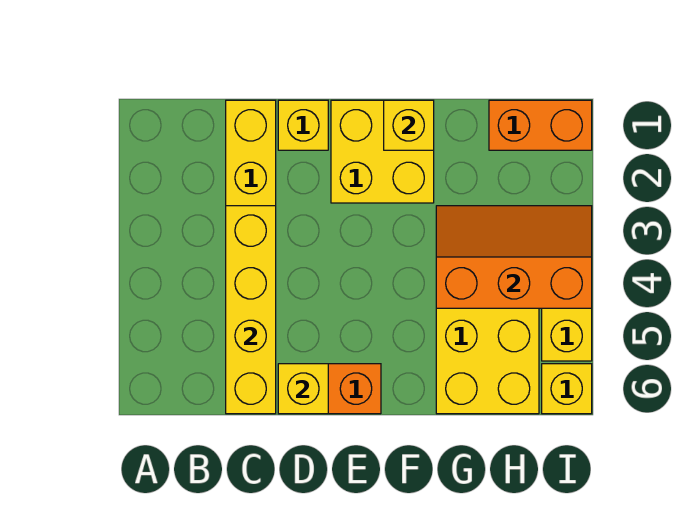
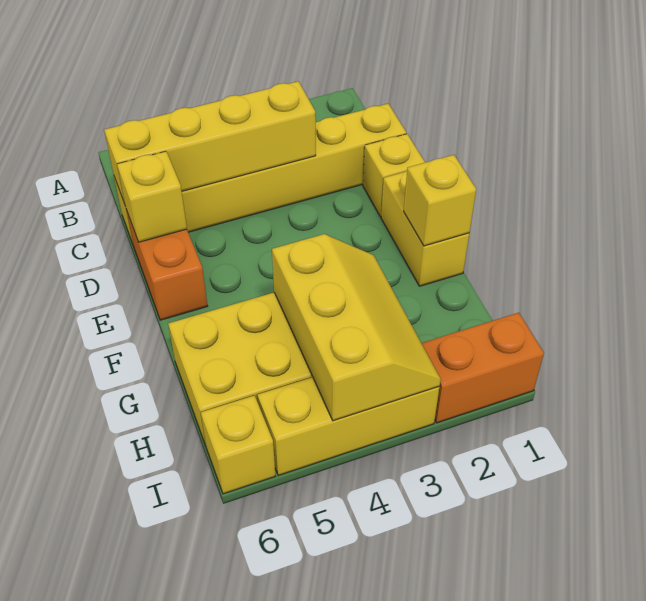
yellow 2x2 brick [331,100,434,203] -> yellow 1x2 brick [381,171,469,286]
orange 2x3 slope [436,206,592,308] -> yellow 2x3 slope [272,234,441,421]
orange 1x2 brick [489,100,592,150] -> orange 1x2 brick turned to [422,313,544,423]

